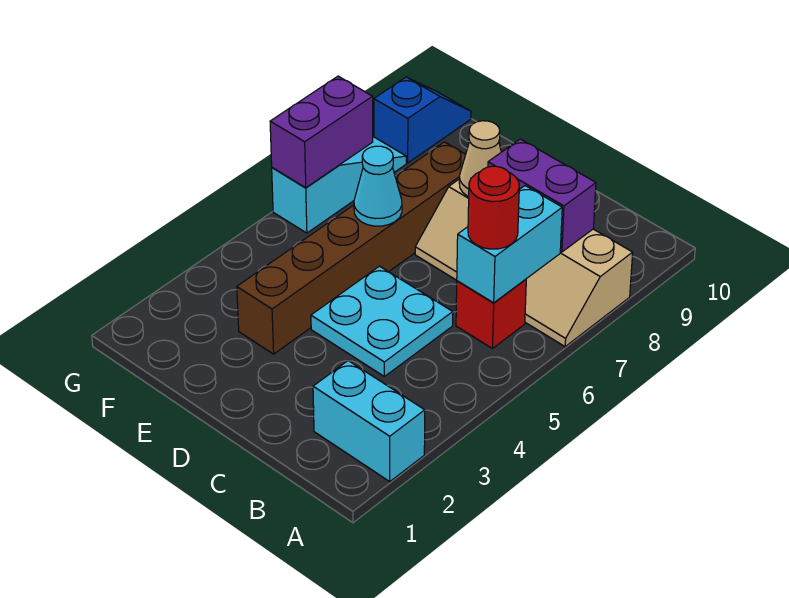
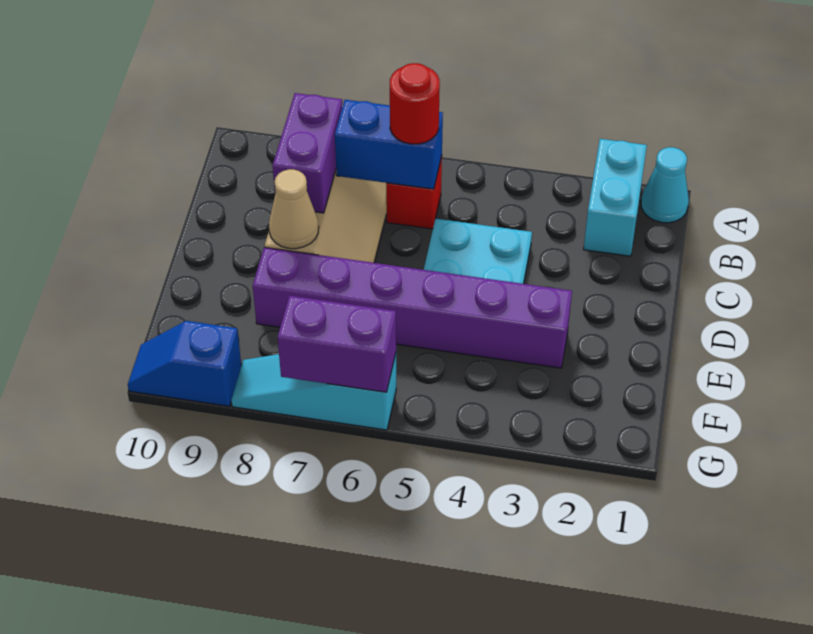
cyan 1x2 brick [457,186,562,303] -> blue 1x2 brick [335,100,443,189]
brown 1x6 brick [237,142,466,354] -> purple 1x6 brick [253,247,572,368]
cyan 1x1 cone [354,146,402,226] -> cyan 1x1 cone moved to [641,147,689,223]

